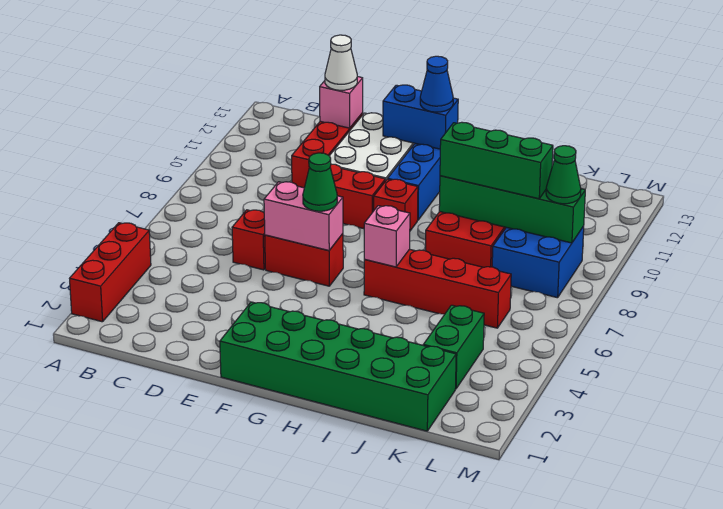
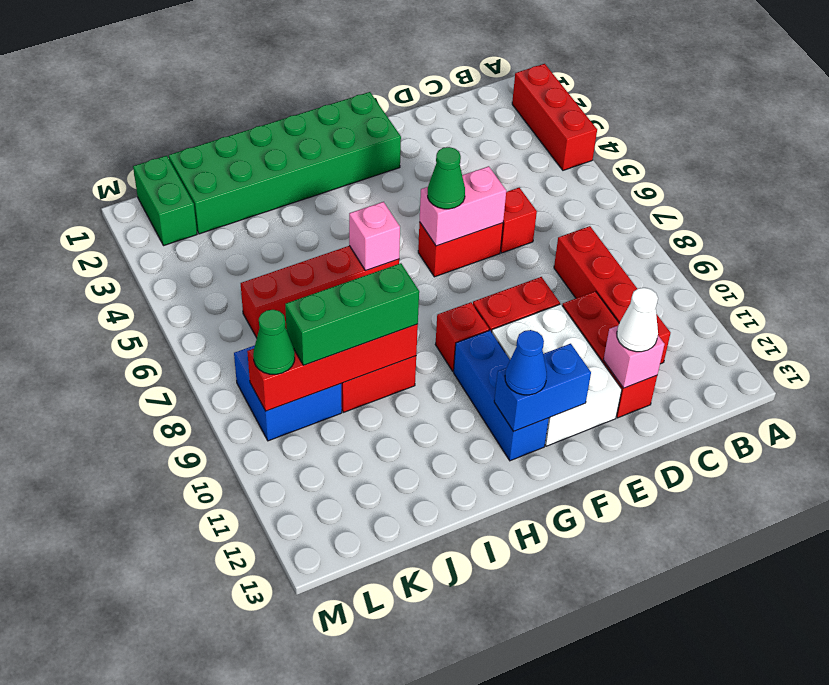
none -> red 1x4 brick [554,226,671,364]
green 1x4 brick [439,176,585,243] -> red 1x4 brick [247,324,418,411]
green 1x2 brick [423,305,484,389] -> green 1x2 brick moved to [133,156,197,246]

